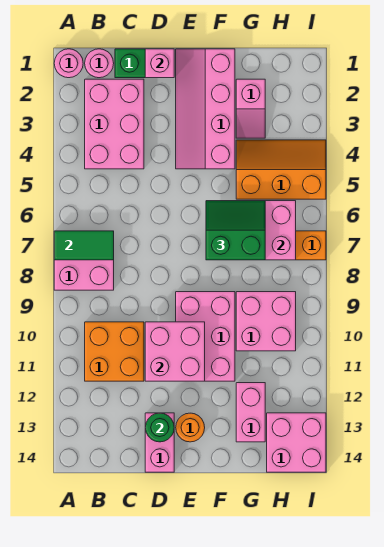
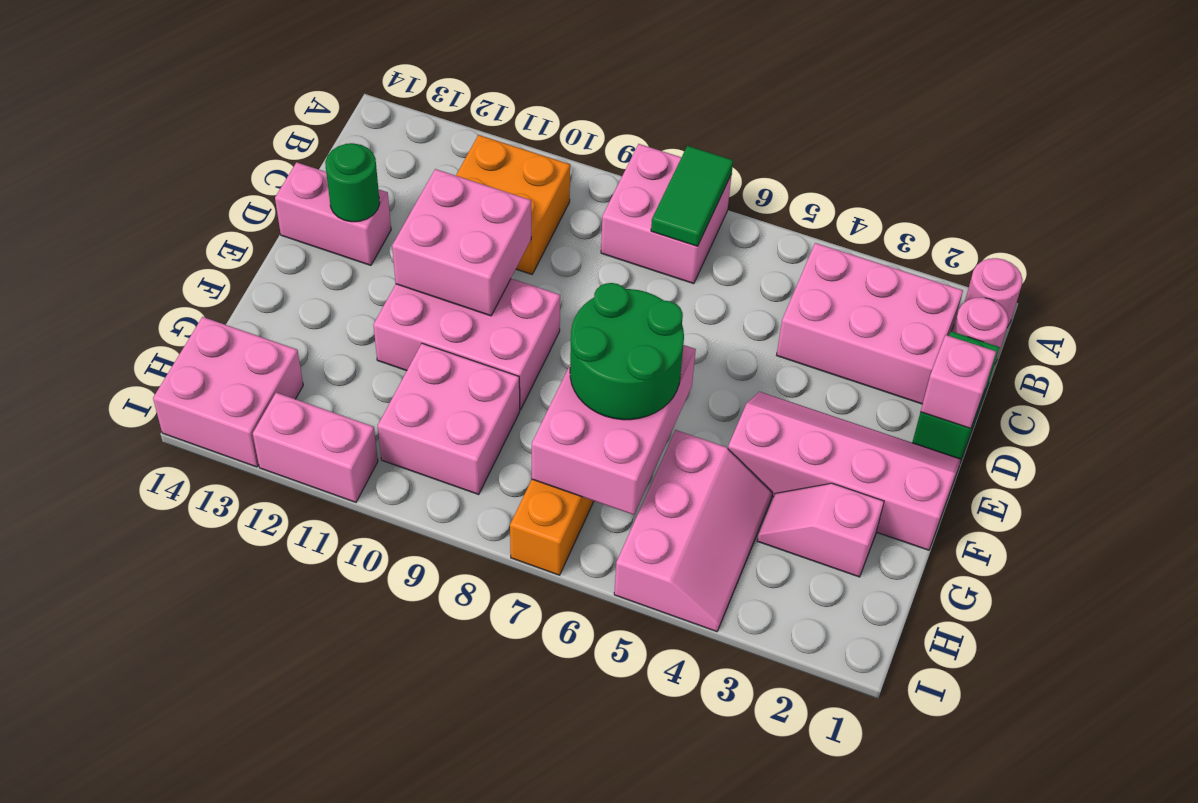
orange 1x1 round brick [176,413,205,442] -> none
green 2x2 slope [206,201,265,260] -> green 2x2 round brick [570,283,684,420]
orange 2x3 slope [236,140,326,199] -> pink 2x3 slope [614,430,773,632]
pink 1x2 brick [236,383,265,442] -> pink 1x2 brick moved to [253,393,378,502]

